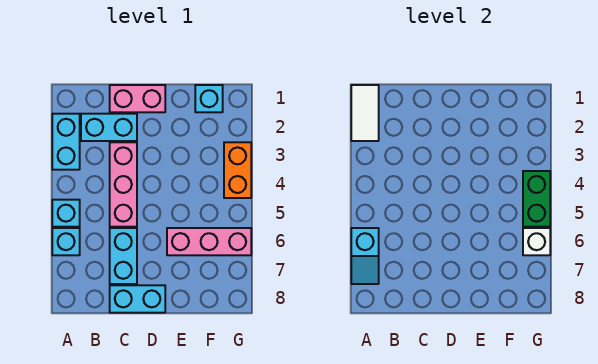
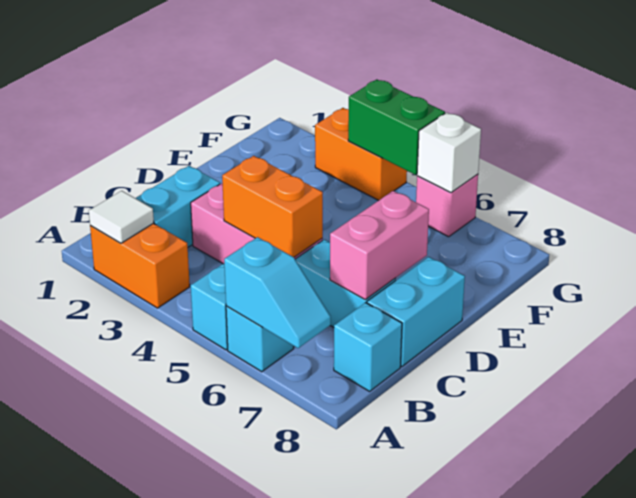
white 1x2 tile [351,85,379,141] -> white 1x1 tile [89,191,154,243]
cyan 1x2 brick [52,114,80,170] -> orange 1x2 brick [90,223,190,308]
pink 1x2 brick [110,85,165,112] -> pink 1x2 brick moved to [330,191,429,299]
none -> orange 1x2 brick [222,156,323,257]
pink 1x3 brick [167,228,251,255] -> pink 1x1 brick [416,174,478,237]
cyan 1x1 brick [195,85,223,112] -> cyan 1x1 brick moved to [334,303,402,391]

